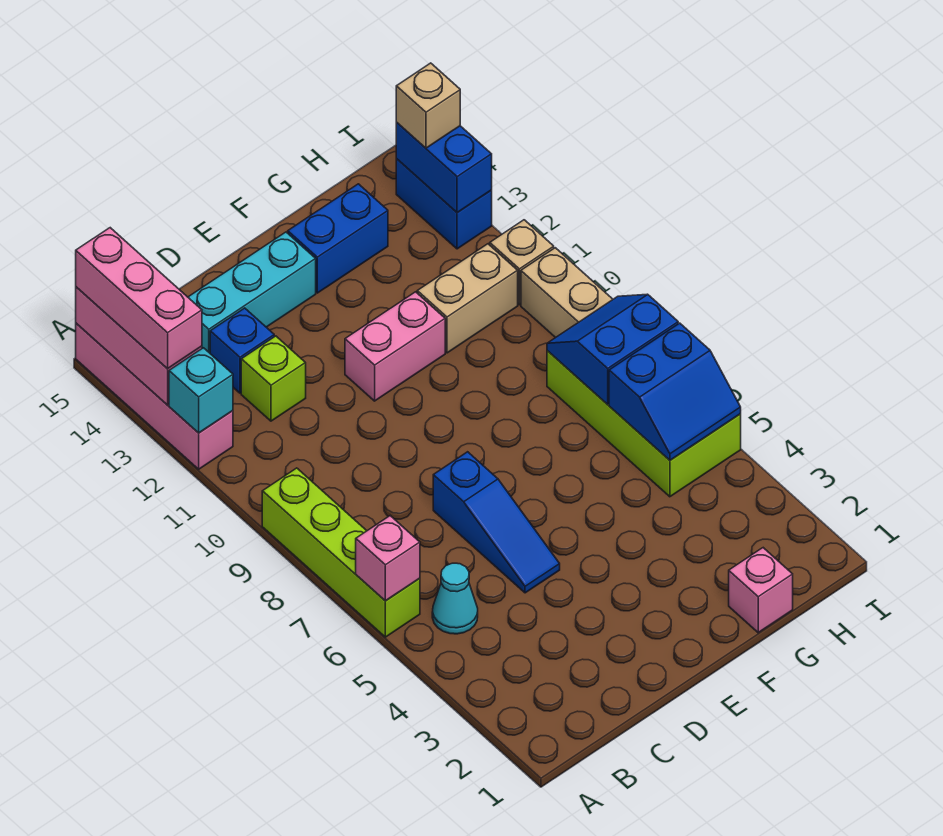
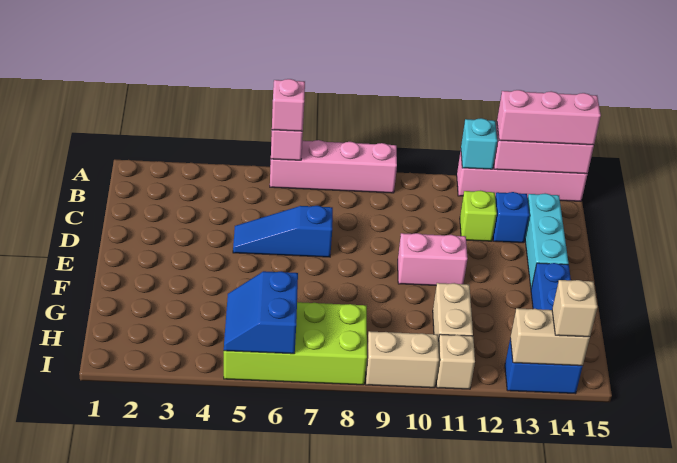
lime 1x4 brick [262,468,420,637] -> pink 1x4 brick [270,140,397,193]
cyan 1x1 cone [432,563,478,634] -> none
pink 1x2 brick [345,292,445,401] -> pink 1x2 brick turned to [398,233,468,285]
pink 1x1 brick [729,548,793,633] -> pink 1x1 brick moved to [272,79,305,131]
blue 2x2 slope [547,294,678,405] -> none
blue 1x2 brick [396,122,492,213] -> tan 1x2 brick [510,308,590,366]

